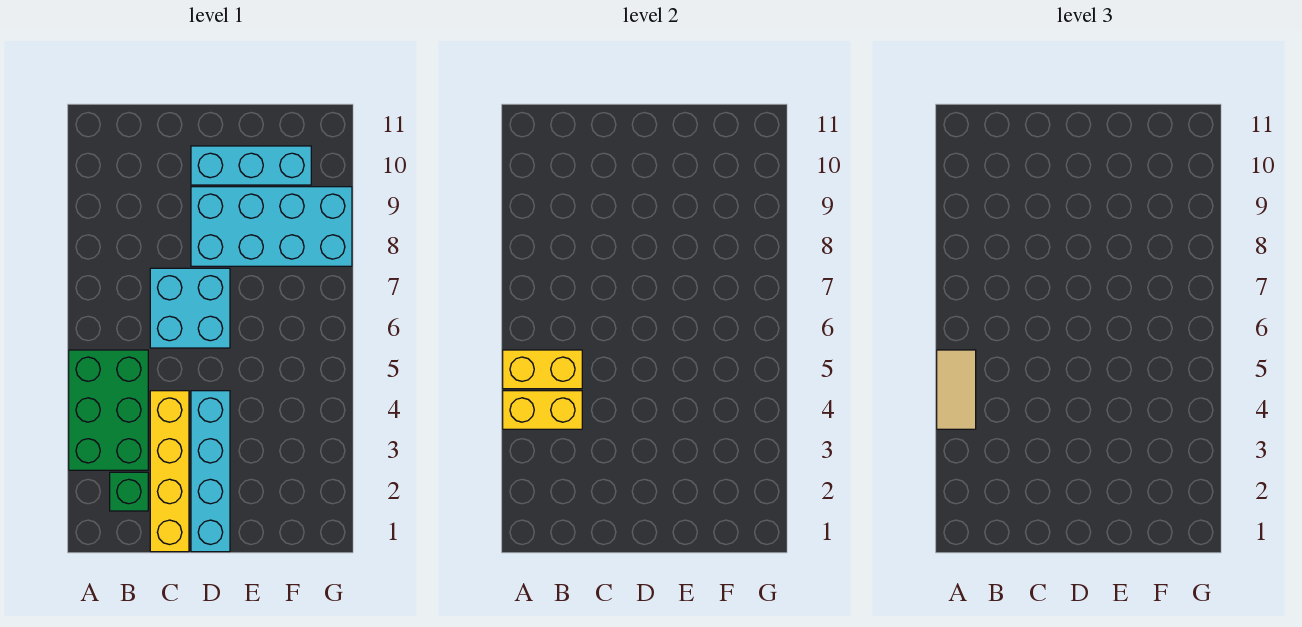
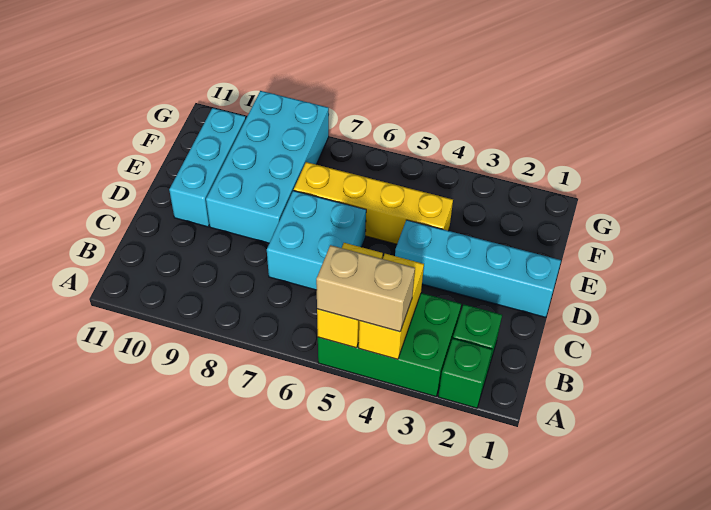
none -> green 1x1 brick [438,339,492,408]
tan 1x2 tile [937,350,976,429] -> tan 1x2 brick [316,245,415,332]
yellow 1x4 brick [150,391,189,552] -> yellow 1x4 brick moved to [294,162,453,244]

